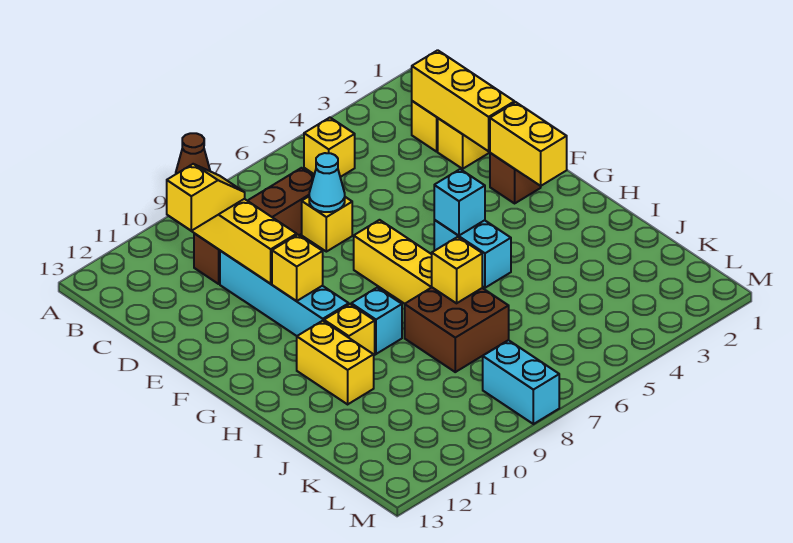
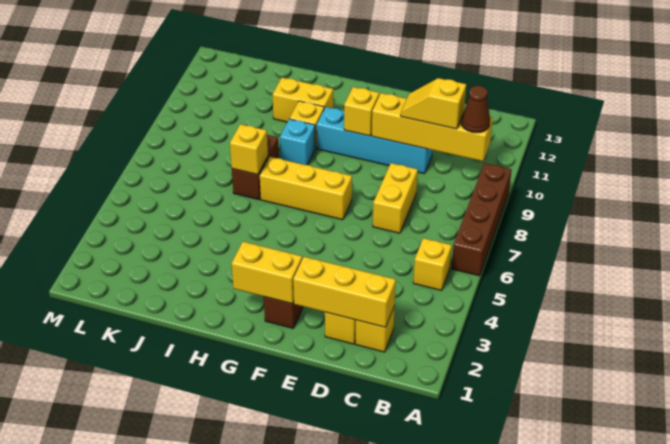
brown 1x4 brick [194,168,314,284] -> brown 1x4 brick moved to [451,163,512,276]
yellow 1x2 slope [167,164,245,231] -> yellow 1x2 slope turned to [401,78,466,129]
yellow 1x1 brick [302,197,352,252] -> yellow 1x2 brick [373,163,418,233]
cyan 1x1 cone [309,153,345,212] -> none
cyan 1x2 brick [434,220,511,288] -> none
cyan 1x1 brick [434,169,485,236] -> none
brown 2x2 brick [405,288,509,372] -> brown 1x2 brick [232,135,279,200]
cyan 1x2 brick [483,340,559,424] -> none

